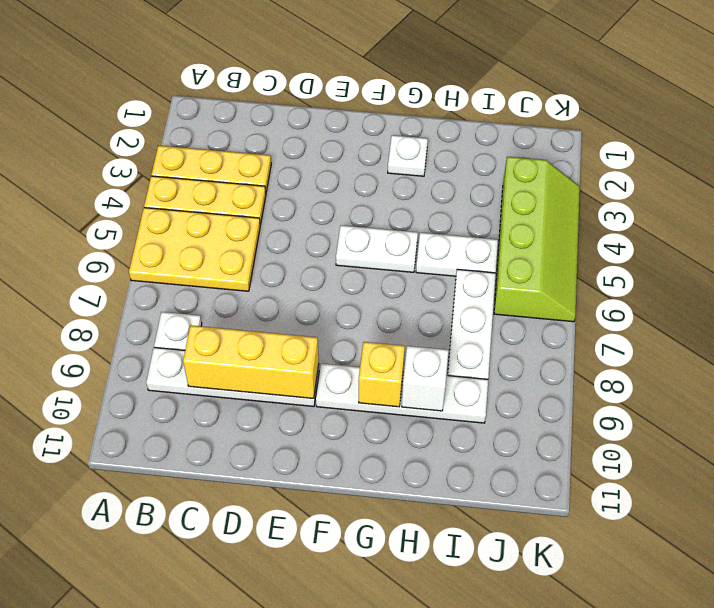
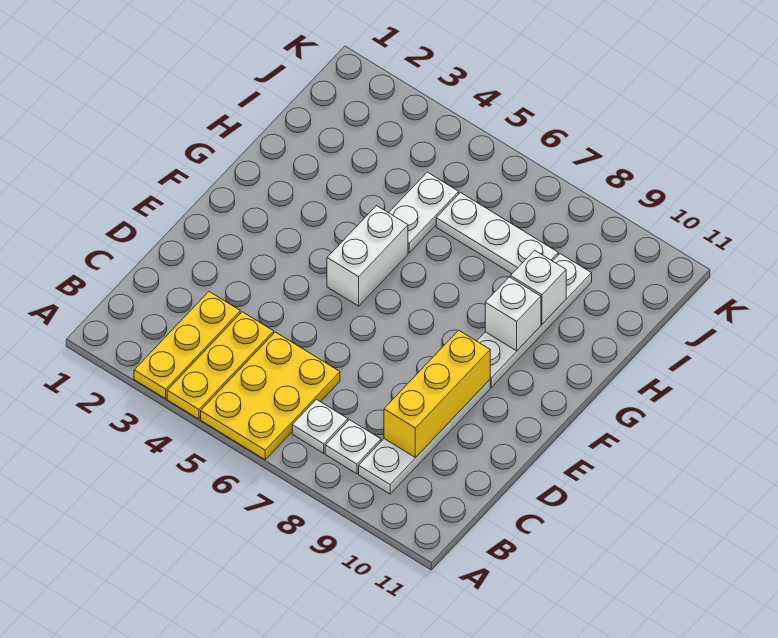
white 1x2 plate [336,225,418,272] -> white 1x2 brick [327,206,408,306]
white 1x1 plate [388,135,428,176] -> white 1x1 plate moved to [292,399,348,453]
yellow 1x1 brick [359,342,405,407] -> white 1x1 brick [485,277,541,351]
lime 2x4 slope [494,157,580,322] -> none

